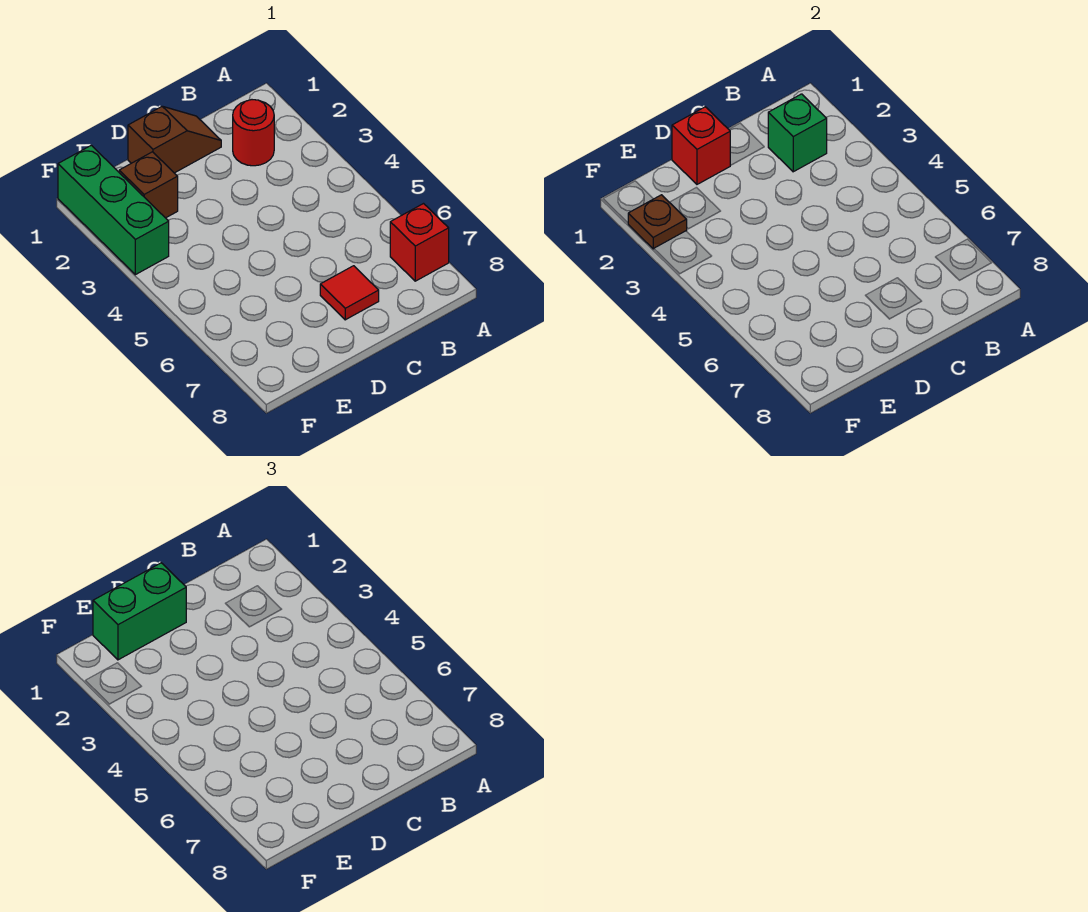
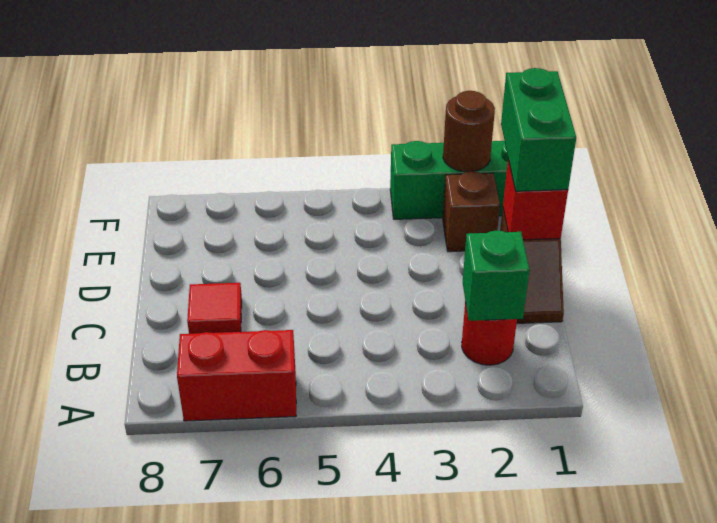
red 1x1 brick [390,204,449,281] -> red 1x2 brick [177,330,296,421]
brown 1x1 plate [628,195,687,249] -> brown 1x1 round brick [443,91,495,172]

